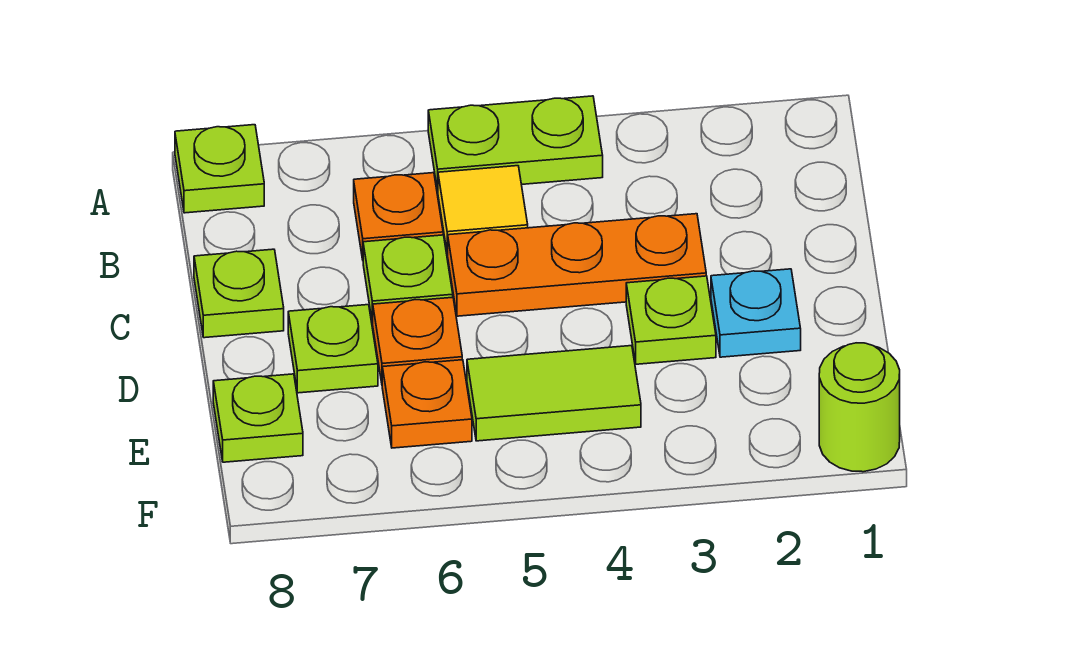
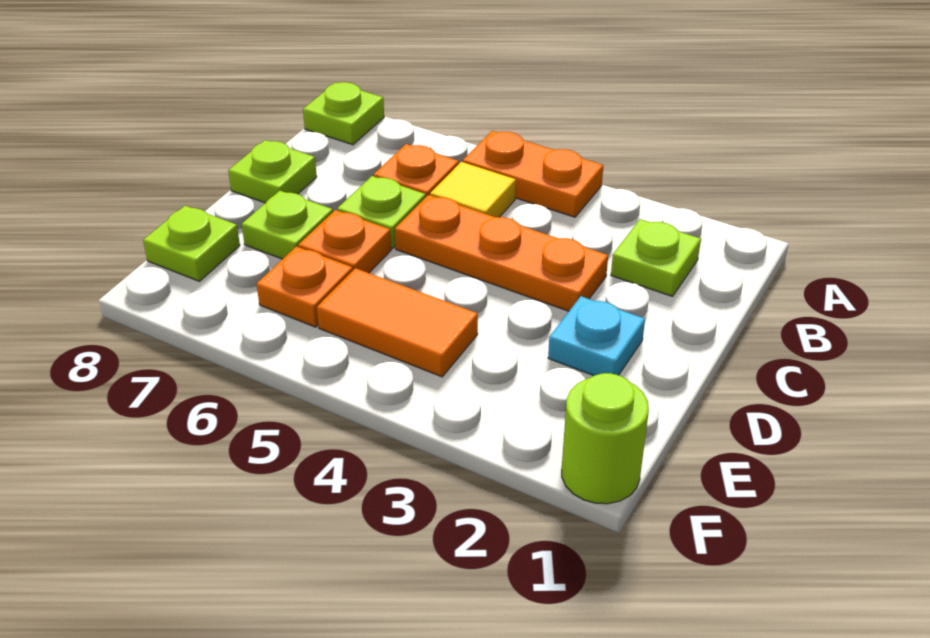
lime 1x2 plate [428,96,603,191] -> orange 1x2 plate [463,131,603,217]
lime 1x1 plate [626,276,716,364] -> lime 1x1 plate moved to [611,219,701,296]
lime 1x2 tile [467,346,641,441] -> orange 1x2 tile [317,268,478,377]

